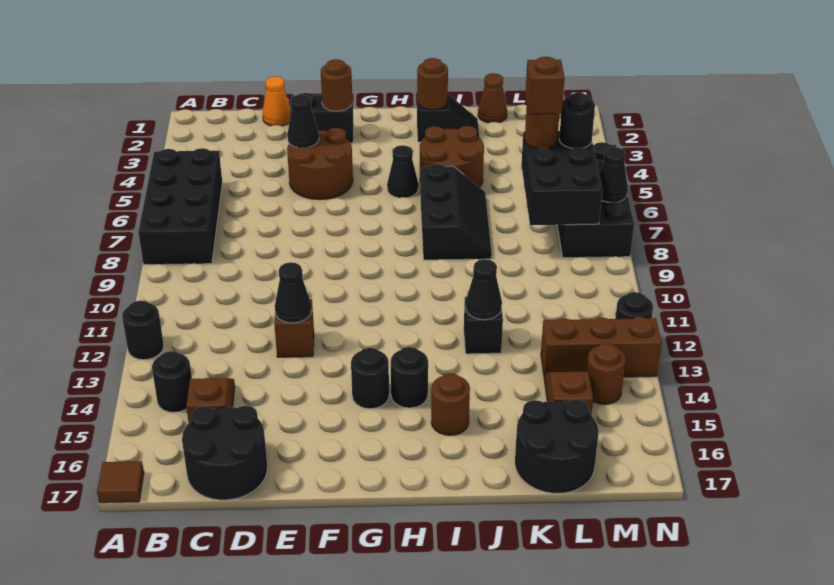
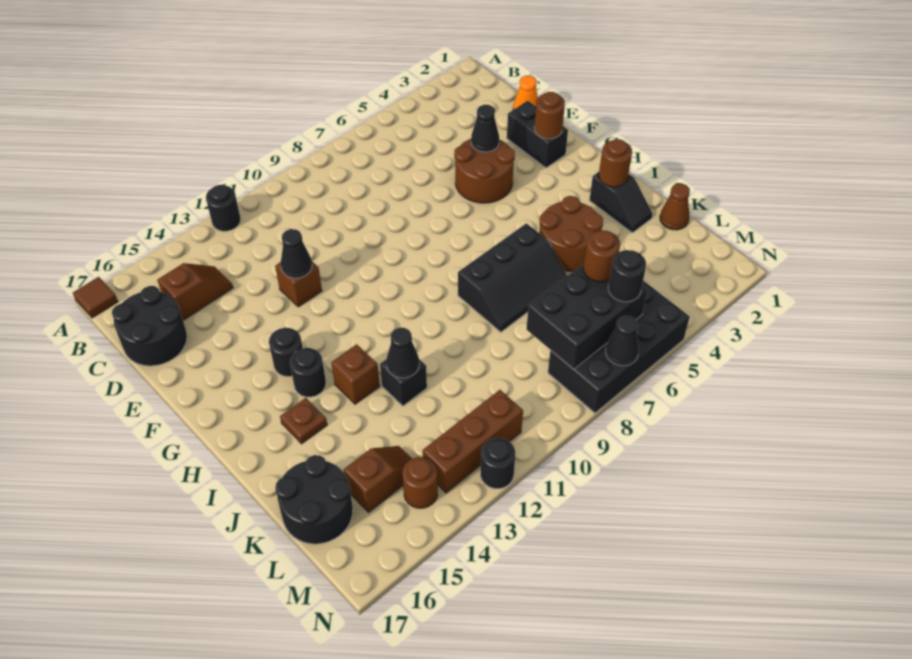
black 2x4 brick [138,148,222,265] -> none
black 1x1 round brick [152,351,192,412] -> none
black 1x1 cone [387,145,418,198] -> none
brown 1x1 round brick [431,373,470,435] -> brown 1x1 plate [280,398,327,444]
brown 1x1 brick [525,57,565,114] -> brown 1x1 brick moved to [331,344,380,404]
brown 1x3 brick [541,317,662,377] -> brown 1x3 brick turned to [423,390,523,493]

